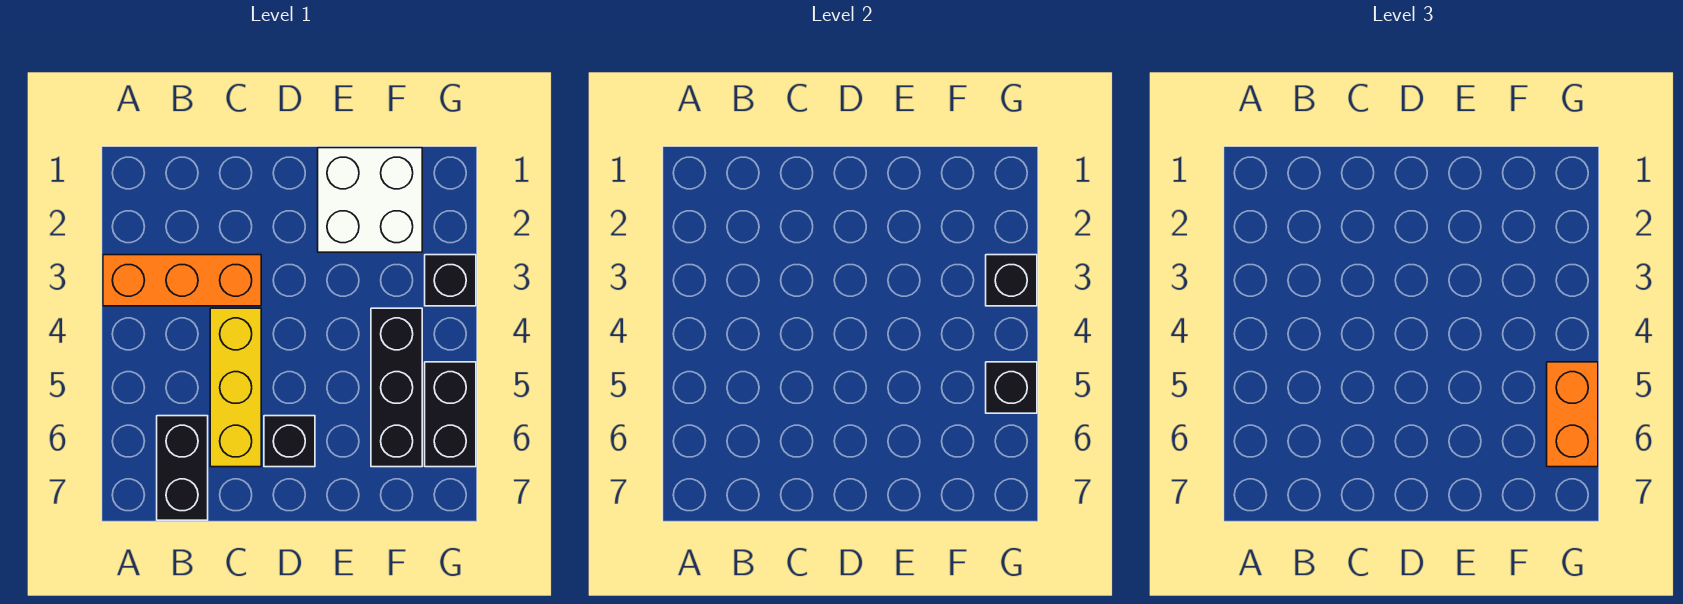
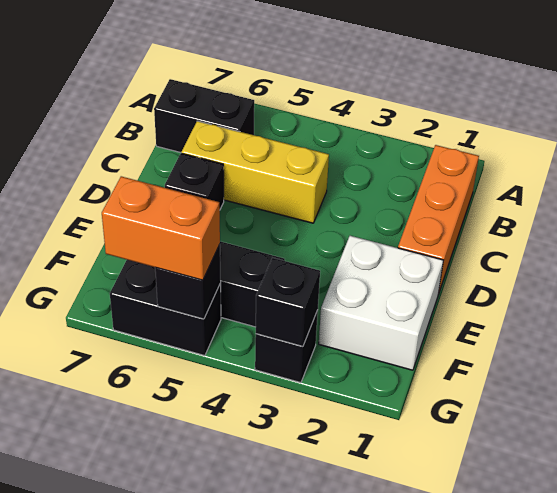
orange 1x3 brick [103,255,261,306] -> orange 1x3 brick moved to [398,145,479,294]

